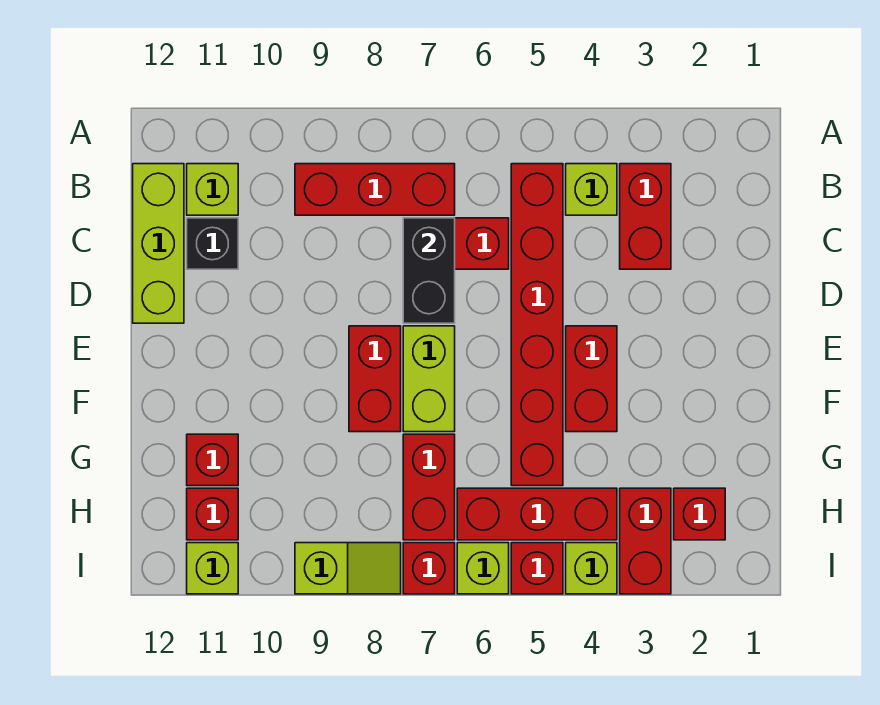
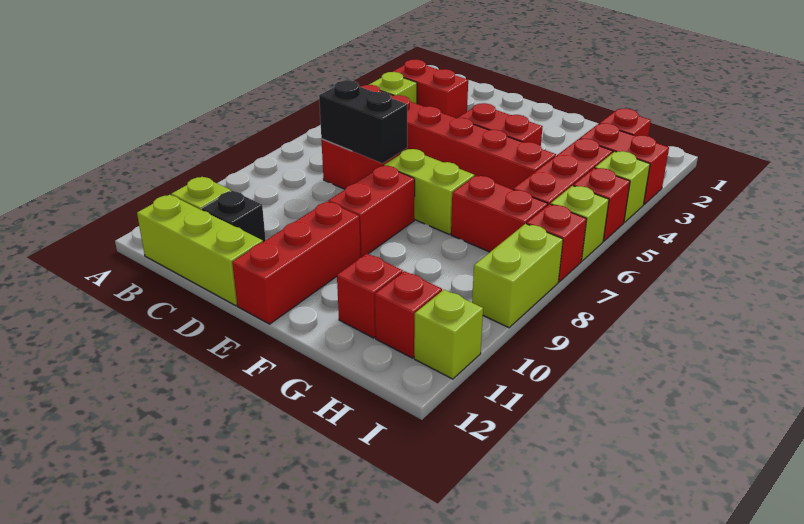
red 1x3 brick [295,164,455,215] -> red 1x3 brick moved to [232,201,361,324]
red 1x2 brick [349,326,401,432] -> red 1x2 brick turned to [328,166,415,257]
lime 1x2 slope [295,543,401,594] -> lime 1x2 brick [472,224,563,328]

